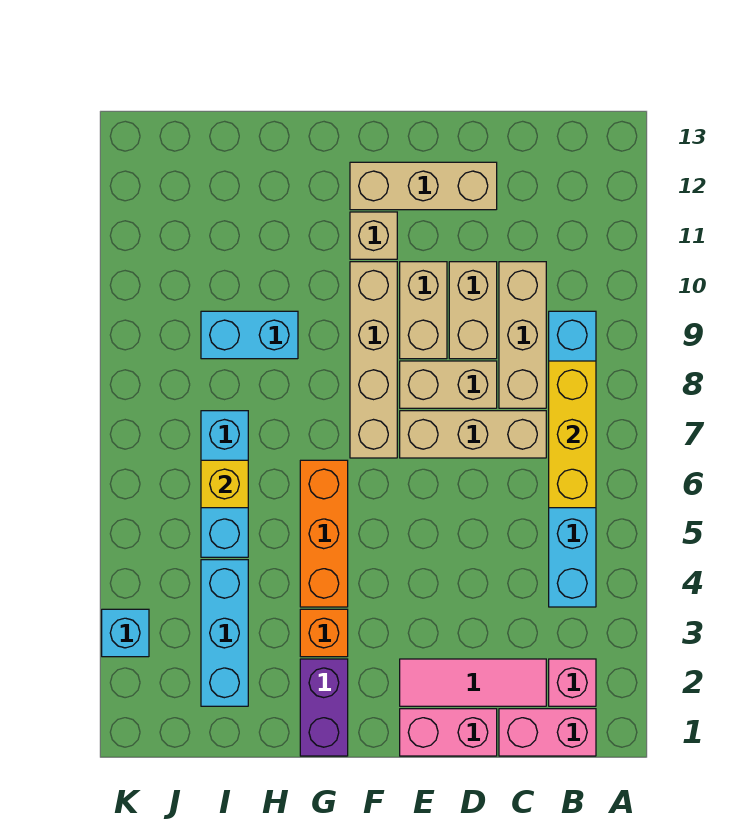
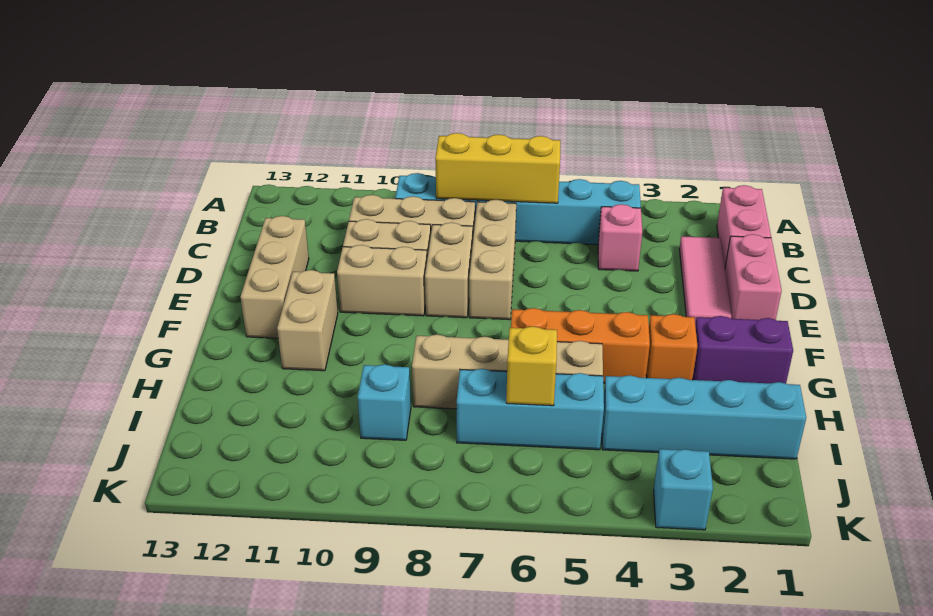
pink 1x1 brick [549,659,596,706] -> pink 1x1 brick moved to [598,204,642,271]
tan 1x4 brick [350,262,397,458] -> tan 1x4 brick moved to [412,334,603,409]
tan 1x1 brick [350,212,397,259] -> tan 1x2 brick [277,270,338,371]
cyan 1x2 brick [201,311,298,359] -> cyan 1x1 brick [358,364,411,440]
cyan 1x3 brick [201,560,248,706] -> cyan 1x4 brick [602,375,806,459]

